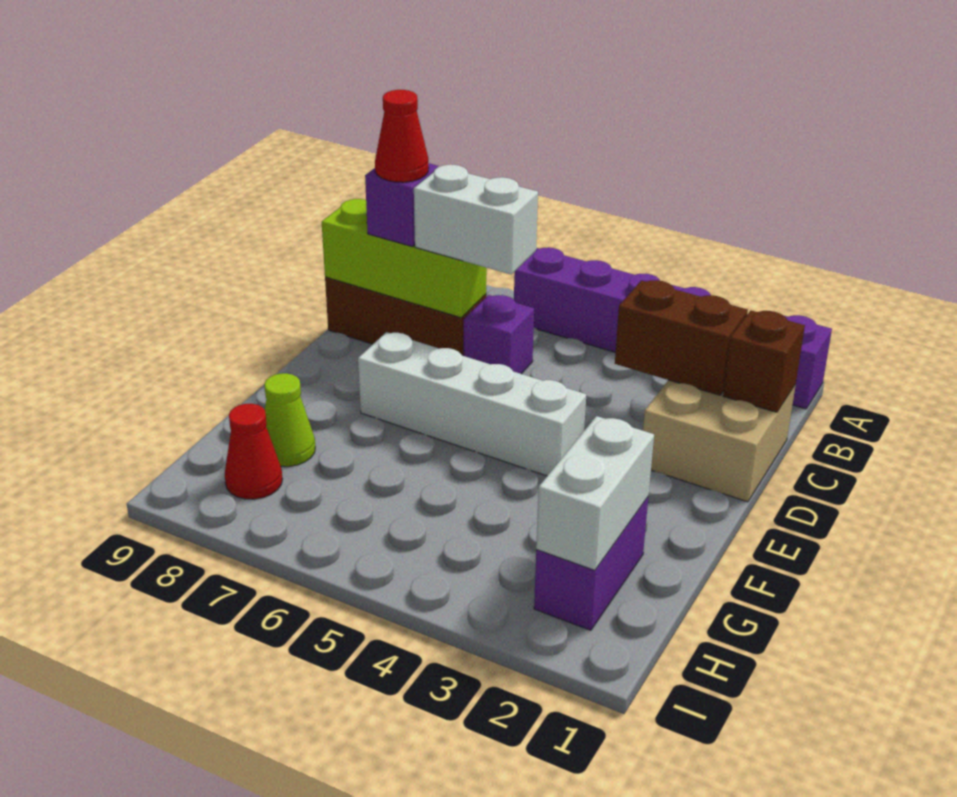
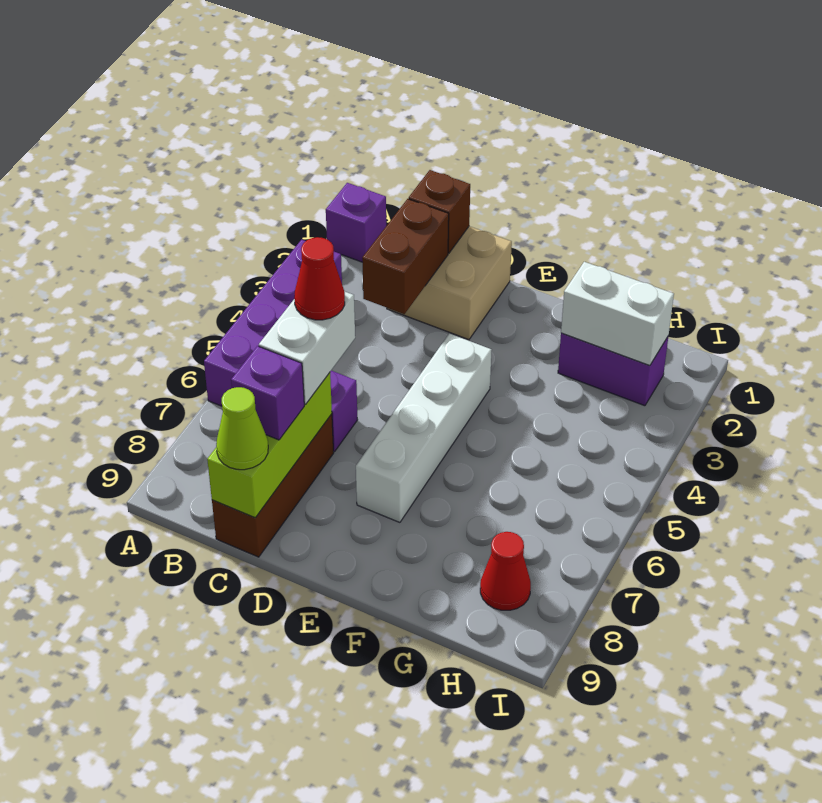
red 1x1 cone [375,90,429,182] -> red 1x1 cone moved to [294,237,345,320]
lime 1x1 cone [264,373,315,467] -> lime 1x1 cone moved to [216,387,268,470]

